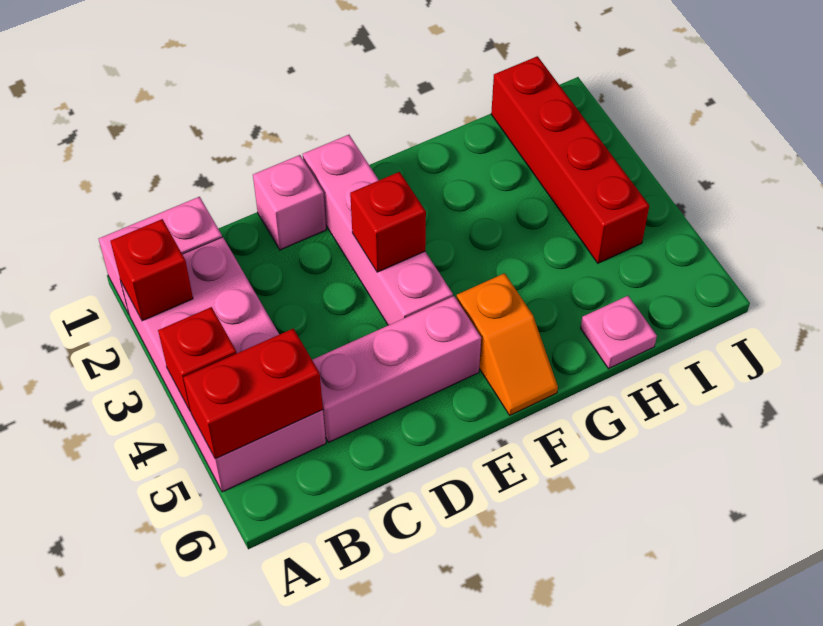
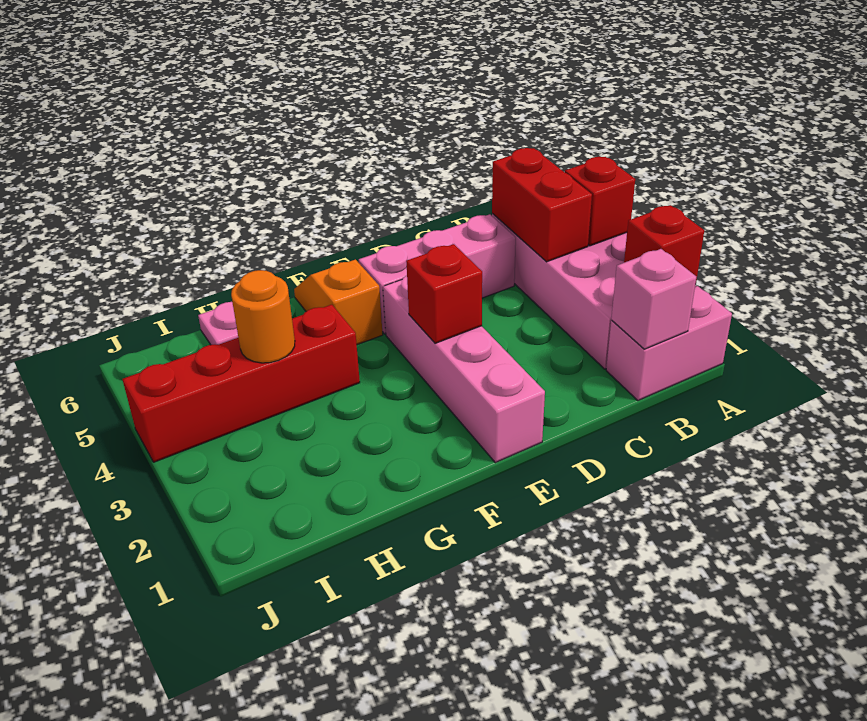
red 1x2 brick [183,329,323,459] -> red 1x2 brick turned to [492,148,592,262]
pink 1x1 brick [253,155,326,250] -> pink 1x1 brick moved to [611,249,696,349]
none -> orange 1x1 round brick [231,270,295,363]
red 1x4 brick [491,56,649,263] -> red 1x4 brick turned to [122,305,360,462]

